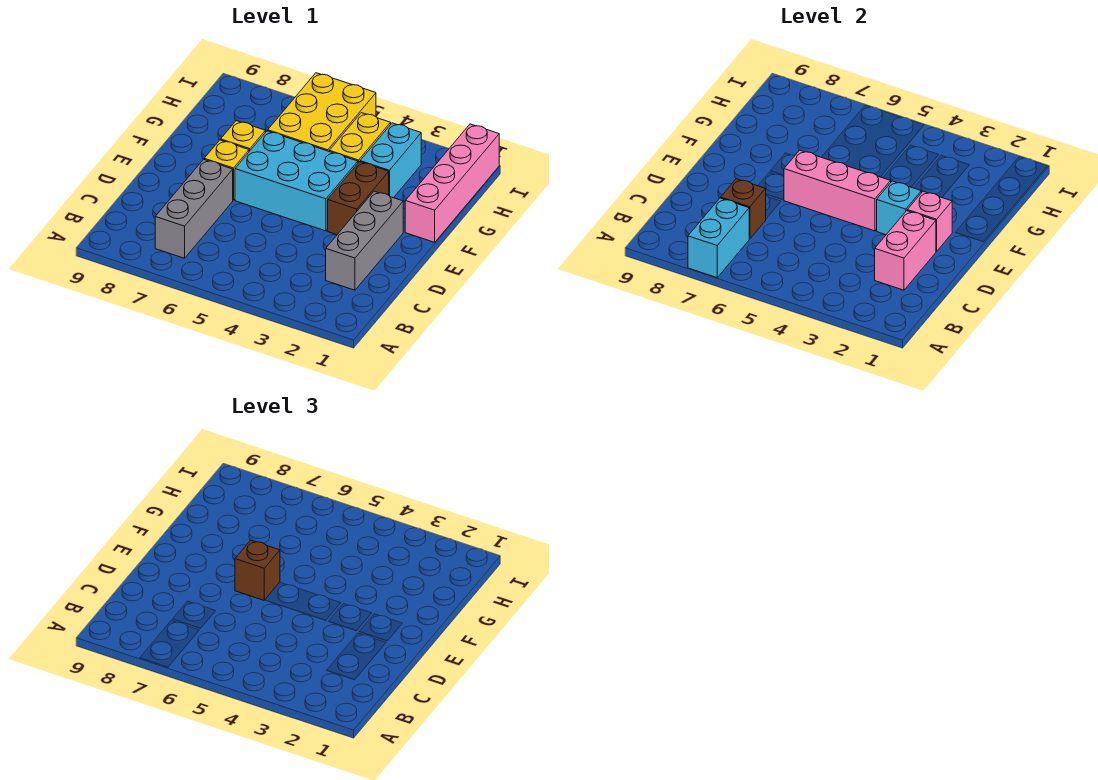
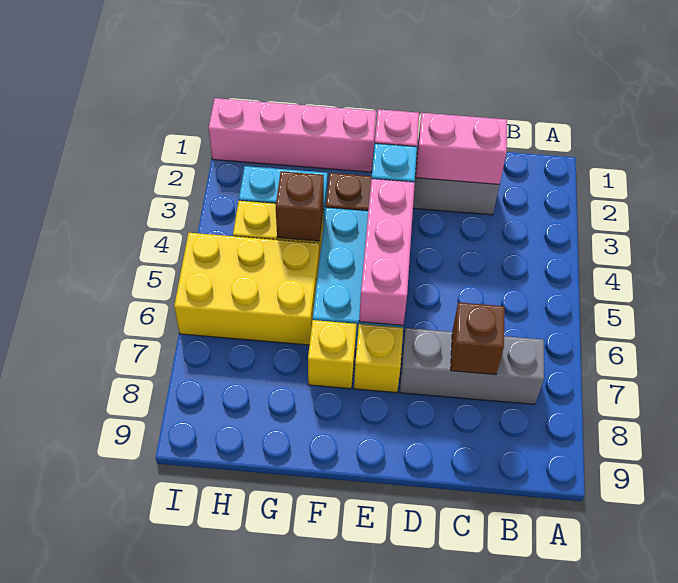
cyan 1x2 brick [688,198,749,278] -> none
brown 1x1 brick [235,540,280,600] -> brown 1x1 brick moved to [276,171,324,241]

